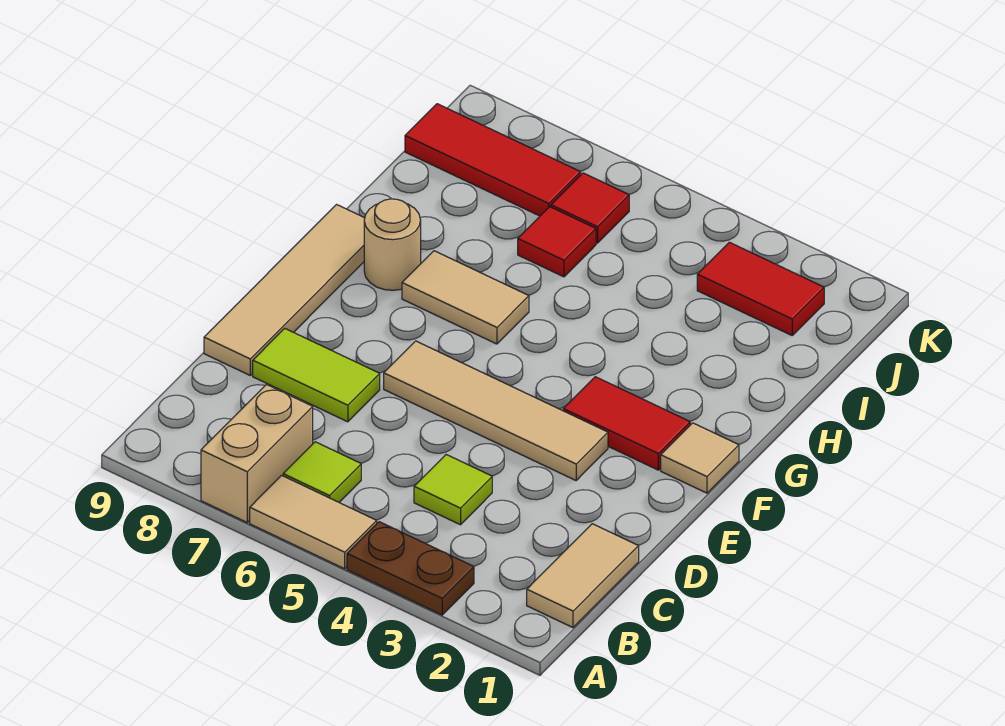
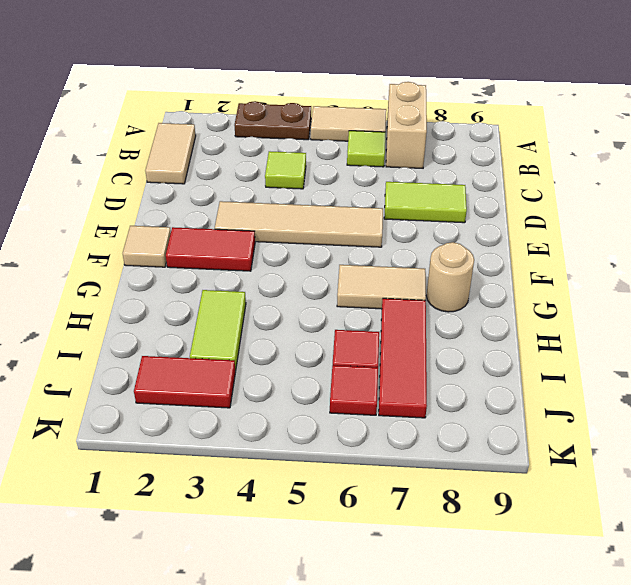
tan 1x4 tile [204,205,365,375] -> none
none -> lime 1x2 tile [190,290,246,370]
red 1x3 tile [405,104,581,216] -> red 1x3 tile turned to [379,298,427,418]

